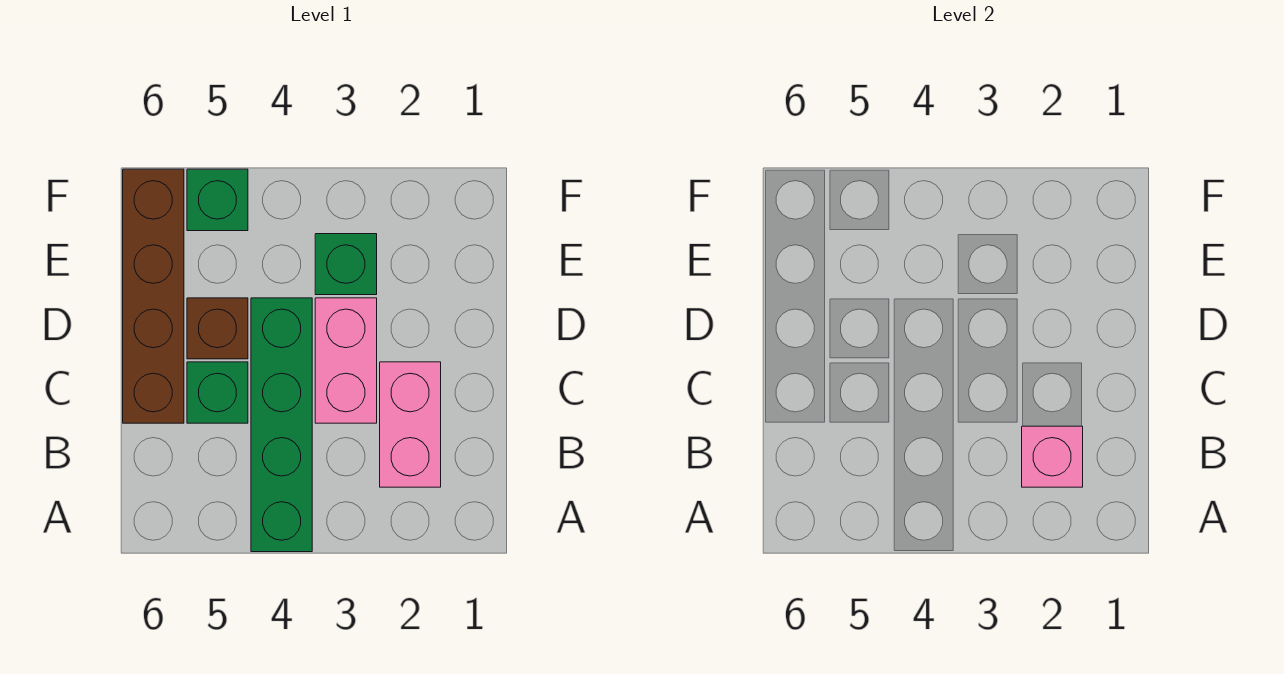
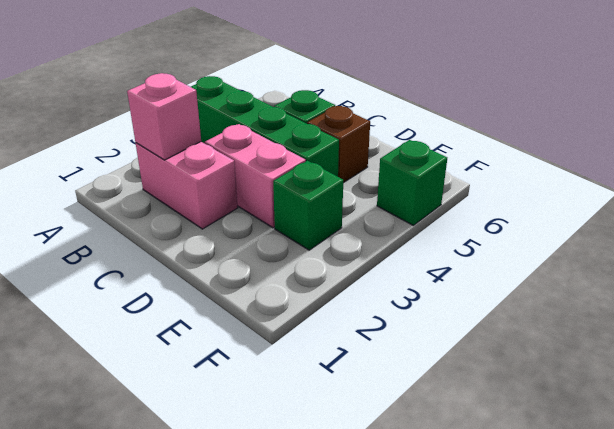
brown 1x4 brick [123,169,184,423] -> none

